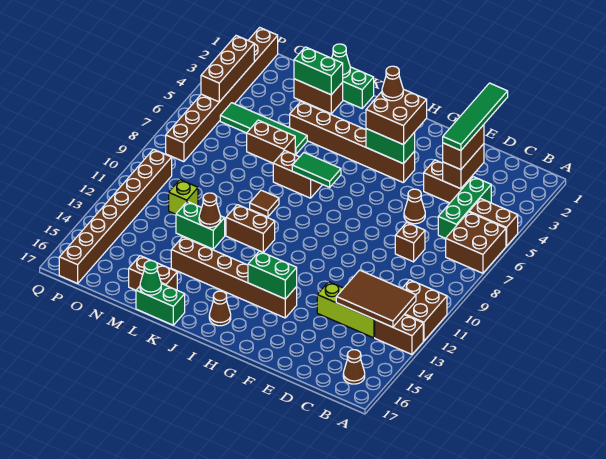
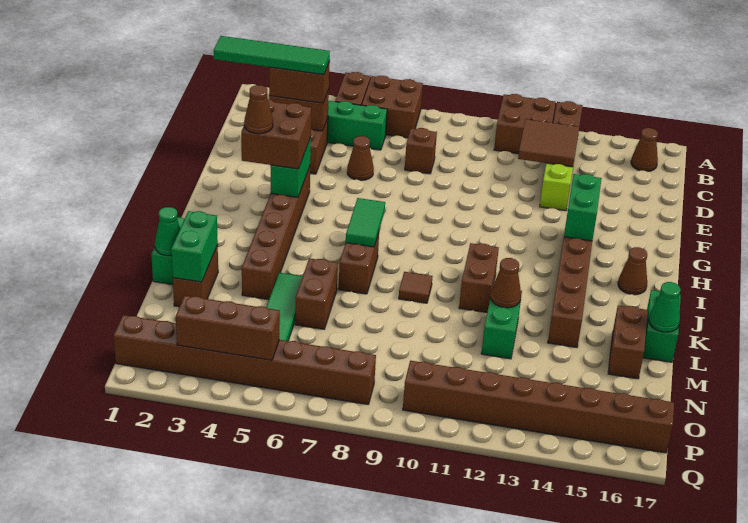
brown 2x3 tile [336,270,416,327] -> brown 2x2 tile [518,119,579,167]
lime 1x1 brick [169,180,198,214] -> none

